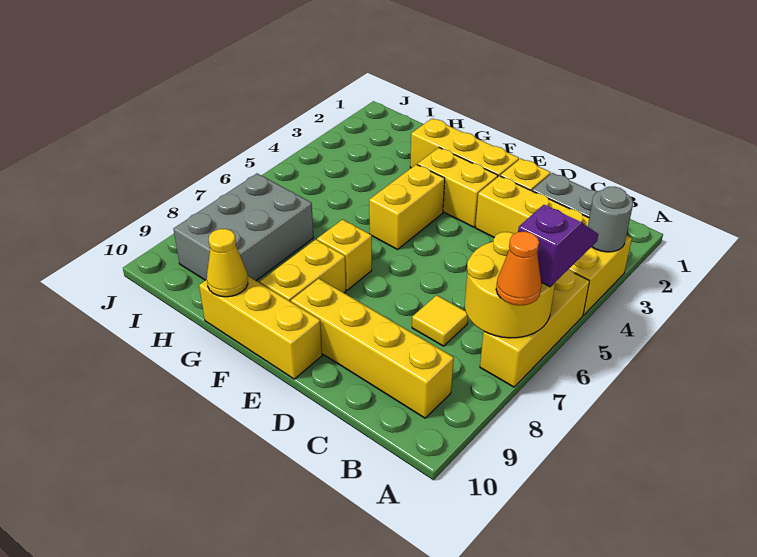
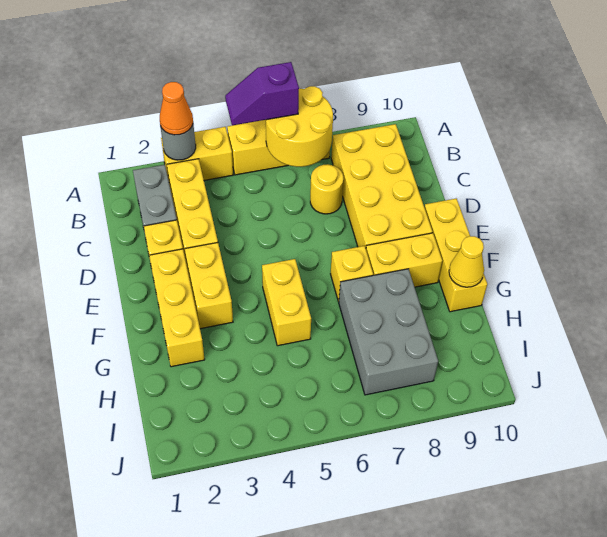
orange 1x1 cone [496,232,542,306] -> orange 1x1 cone moved to [160,82,193,135]
yellow 1x4 brick [291,278,454,418] -> yellow 2x4 brick [331,124,432,248]
yellow 1x1 tile [412,295,468,346] -> yellow 1x1 round brick [310,164,343,214]
yellow 1x2 brick [369,164,445,249] -> yellow 1x2 brick turned to [262,259,311,346]
grey 2x3 brick [173,173,314,281] -> grey 2x3 brick turned to [339,269,438,395]

